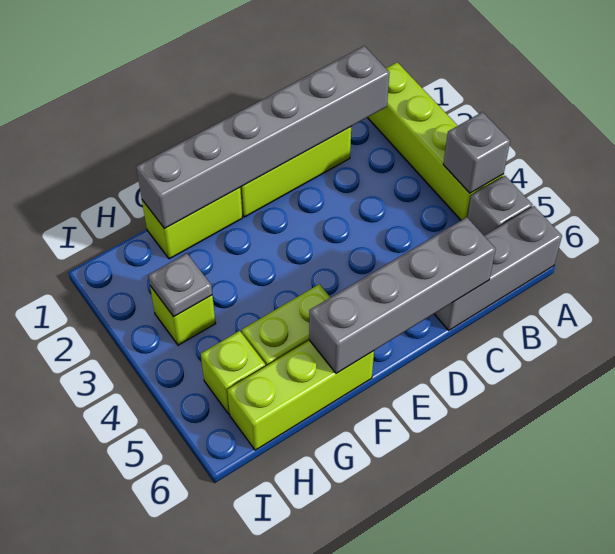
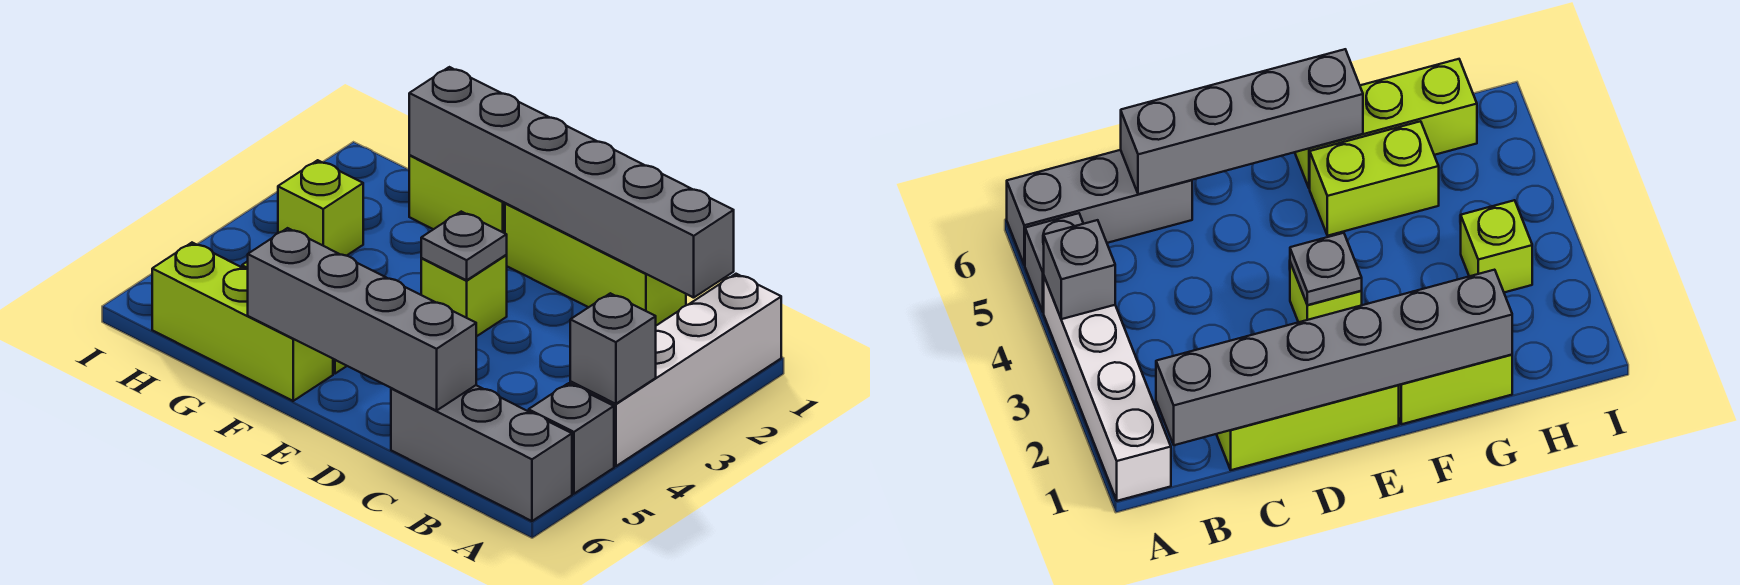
lime 1x4 brick [368,62,504,220] -> white 1x4 brick [570,274,781,466]
grey 1x1 plate [148,253,212,317] -> grey 1x1 plate moved to [421,212,507,280]
lime 1x1 brick [201,331,265,414] -> lime 1x1 brick moved to [421,255,507,337]

